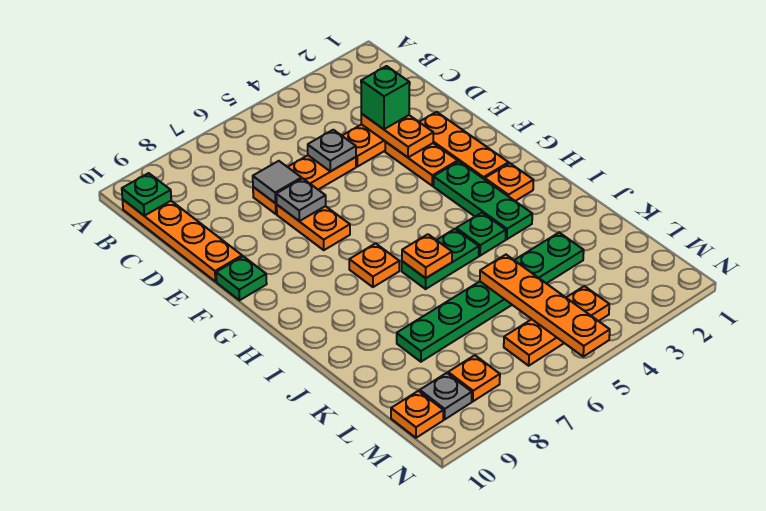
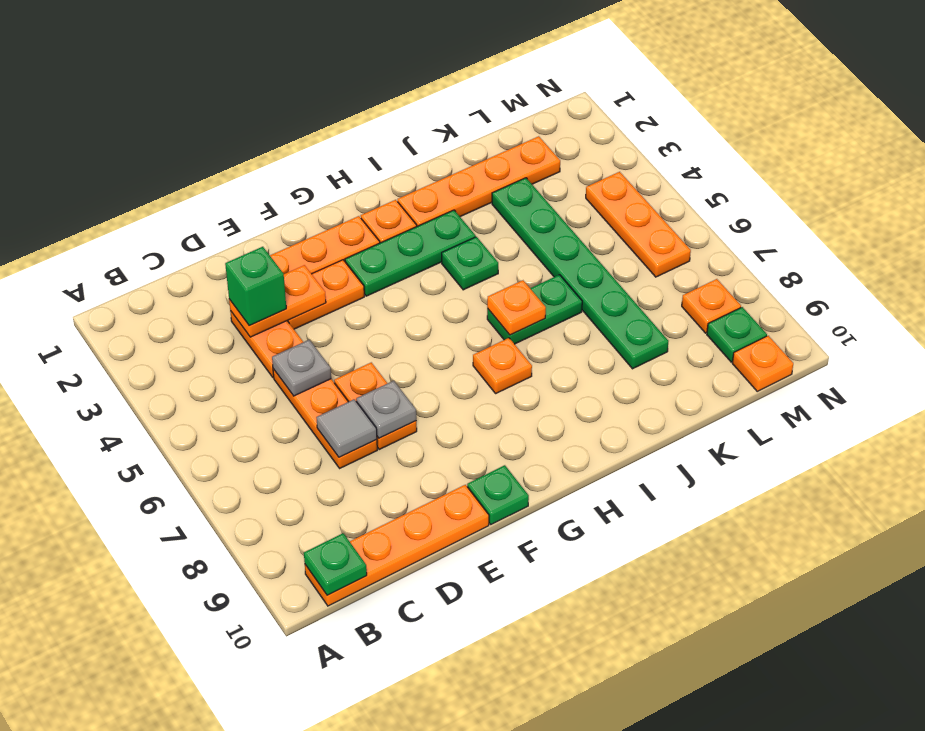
orange 1x2 plate [277,205,350,250] -> orange 1x2 plate turned to [334,363,417,449]
green 1x2 plate [402,229,479,289] -> green 1x2 plate turned to [487,275,582,344]
orange 1x4 plate [480,255,610,357] -> orange 1x4 plate moved to [398,136,560,226]
grey 1x1 plate [420,373,472,419] -> green 1x1 plate [707,307,767,362]

